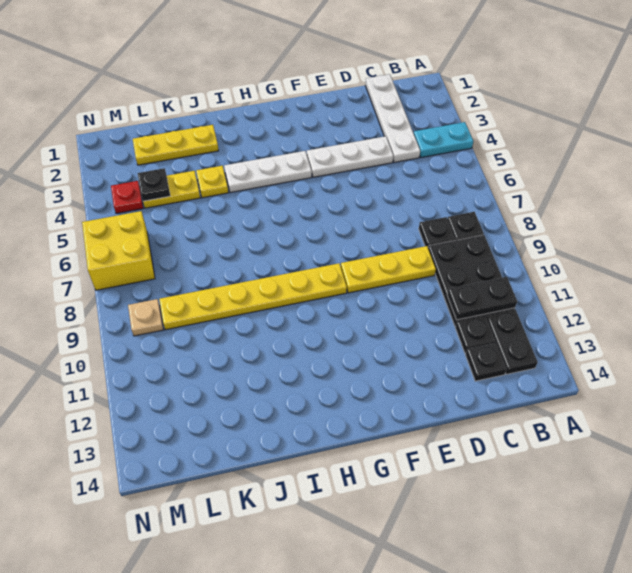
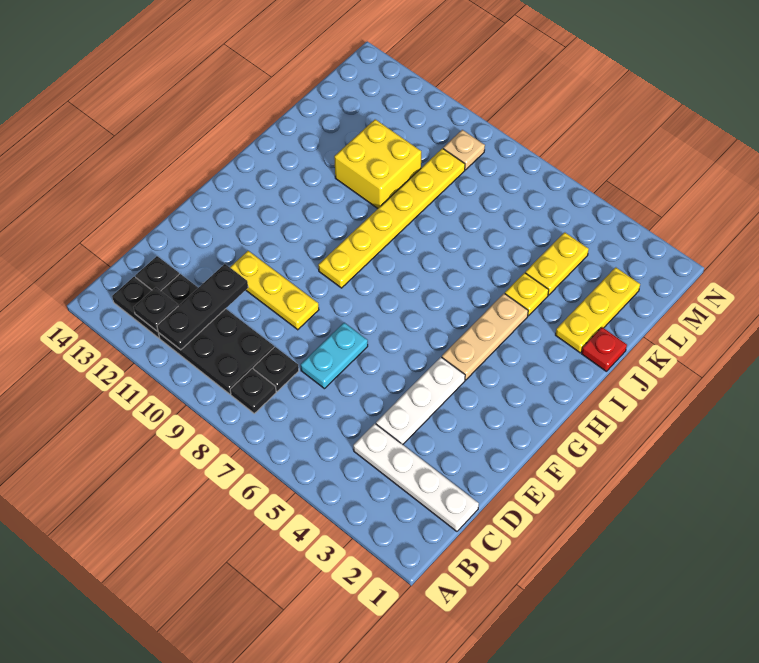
cyan 1x2 plate [414,122,473,158] -> cyan 1x2 plate moved to [301,323,368,389]
black 1x2 plate [447,277,517,320] -> black 1x3 plate [157,264,248,350]
yellow 1x3 plate [341,246,436,293] -> yellow 1x3 plate turned to [230,251,319,330]
white 1x3 plate [224,151,312,193] -> tan 1x3 plate [442,293,528,380]
black 1x1 plate [138,168,170,201] -> black 1x1 plate moved to [134,287,178,331]
red 1x1 plate [111,181,143,214] -> red 1x1 plate moved to [581,327,627,372]
yellow 2x2 brick [82,211,155,290] -> yellow 2x2 brick moved to [334,119,421,208]

